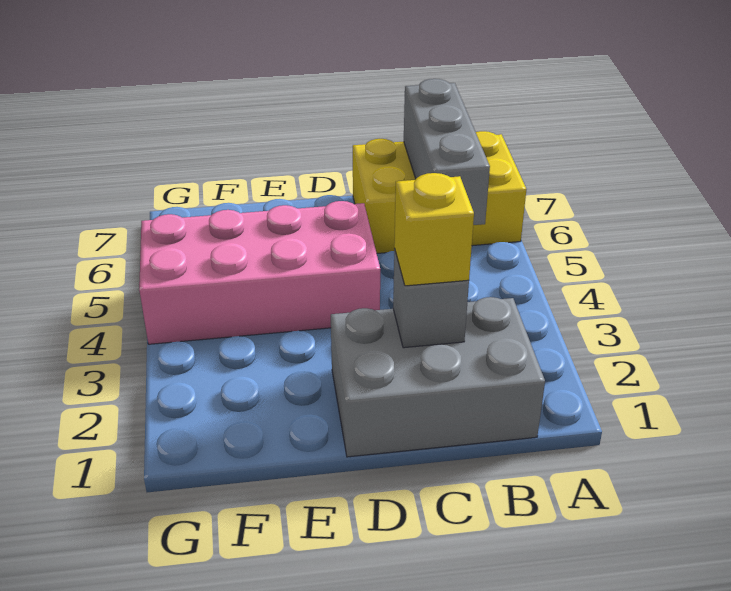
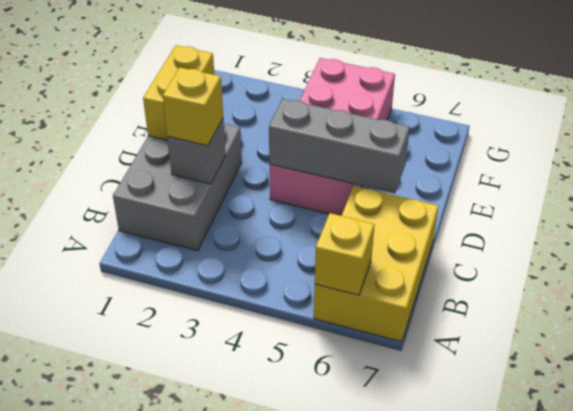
none -> yellow 1x1 brick [315,213,375,295]
grey 1x3 brick [404,79,490,225] -> grey 1x3 brick moved to [269,99,410,193]
none -> yellow 1x2 brick [143,45,214,140]

